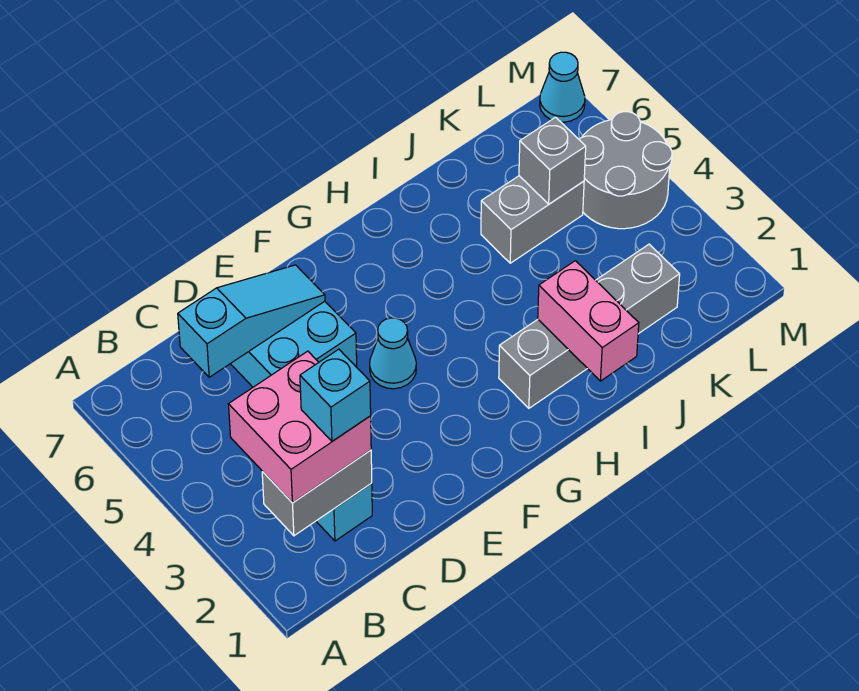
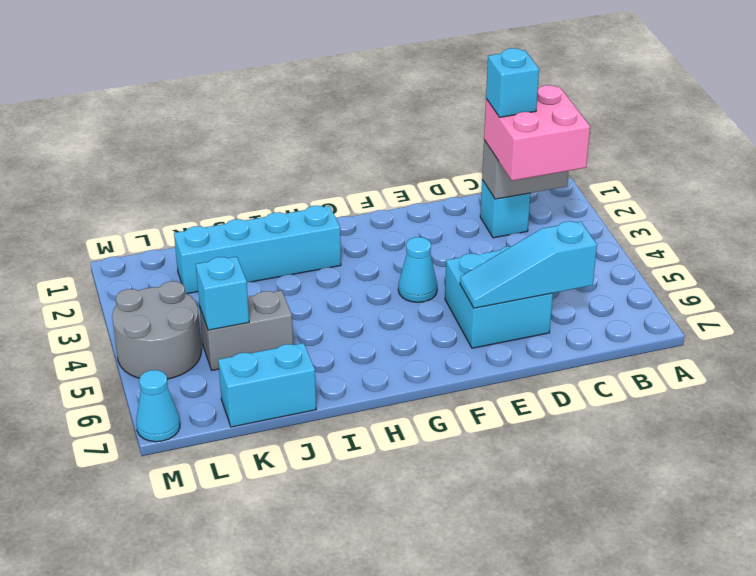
grey 1x4 brick [499,244,680,408] -> cyan 1x4 brick [174,206,341,294]
pink 1x2 brick [538,261,639,381] -> none
none -> cyan 1x2 brick [218,343,316,427]
grey 1x1 brick [519,117,586,204] -> cyan 1x1 brick [196,257,249,330]

